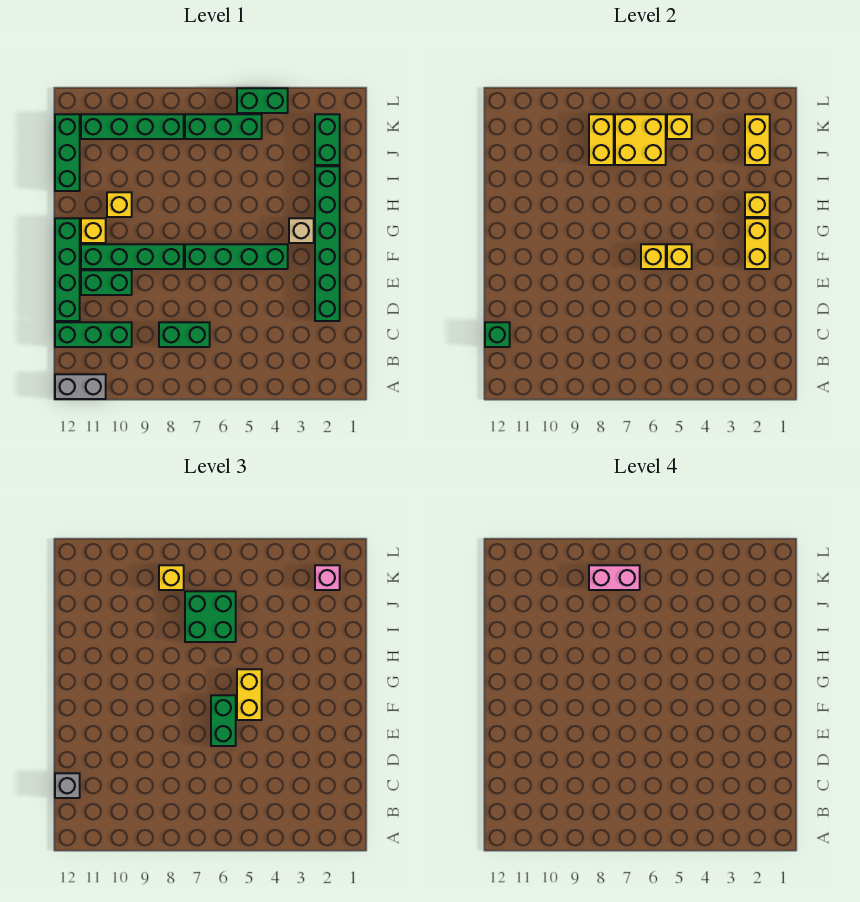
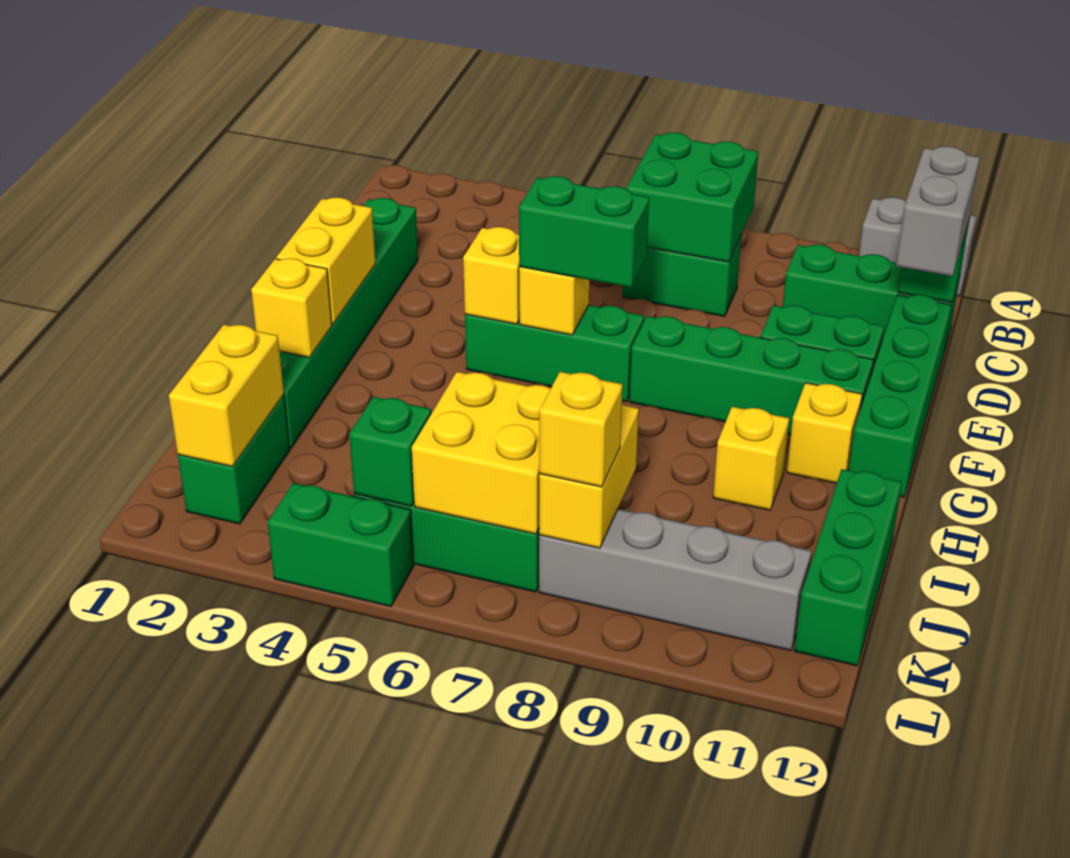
grey 1x1 brick [55,773,80,798] -> grey 1x2 brick [896,146,980,276]
green 1x2 brick [211,695,236,746] -> green 1x2 brick turned to [519,176,649,288]
green 1x4 brick [185,244,288,269] -> green 1x3 brick [465,305,644,402]
yellow 1x2 brick [237,669,262,720] -> none
tan 1x1 brick [289,218,314,243] -> none
green 2x2 brick [185,591,236,642] -> green 2x2 brick moved to [626,133,758,262]
pink 1x1 brick [315,565,340,590] -> none
yellow 1x1 brick [667,114,692,139] -> green 1x1 brick [349,397,431,506]
pink 1x2 brick [589,565,640,590] -> none
green 1x4 brick [81,114,184,139] -> grey 1x4 brick [539,509,812,651]

